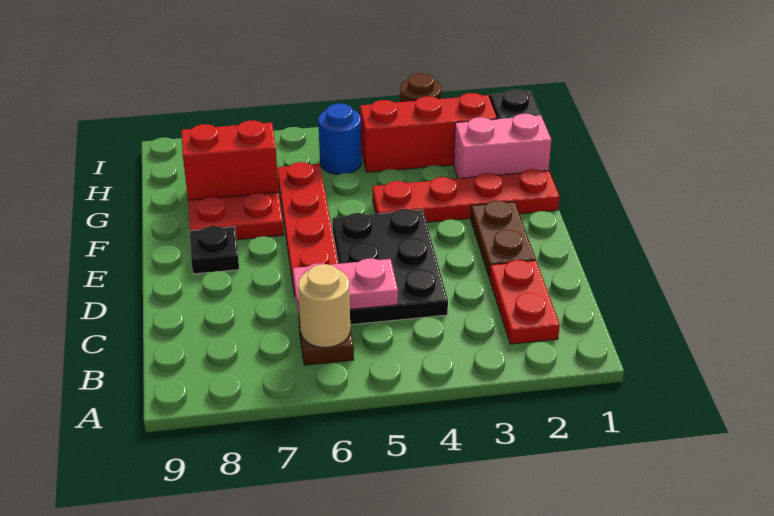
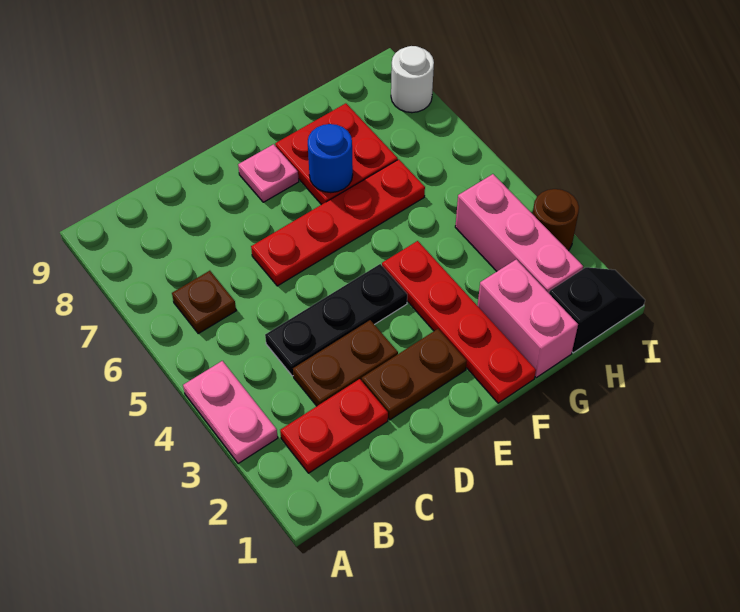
tan 1x1 round brick [298,264,350,347] -> none
none -> brown 1x2 plate [293,320,398,406]
black 2x3 plate [332,209,448,325] -> black 1x3 plate [265,264,407,376]
pink 1x2 plate [293,259,398,315] -> pink 1x2 plate moved to [183,361,278,464]
black 1x1 plate [190,226,239,274] -> pink 1x1 plate [238,144,299,202]
red 1x2 brick [181,120,279,200] -> none
red 1x3 brick [360,93,497,172] -> pink 1x3 brick [455,174,583,293]
blue 1x1 round brick [318,103,361,174] -> blue 1x1 round brick moved to [308,124,353,193]
none -> white 1x1 round brick [391,46,434,113]

